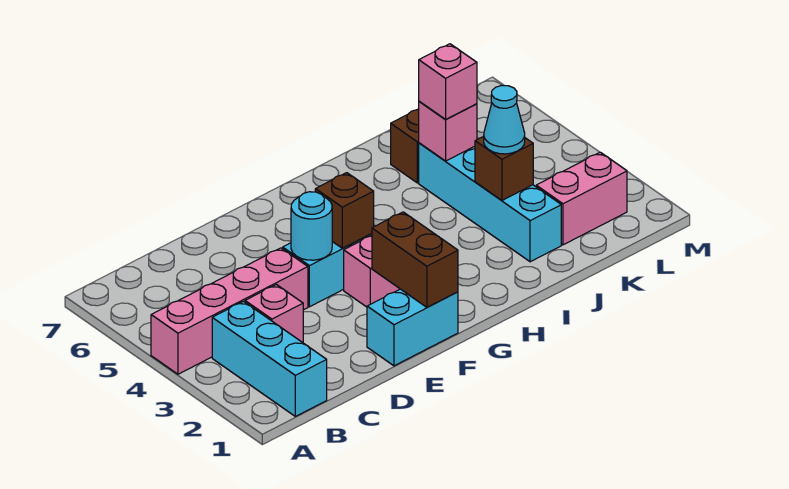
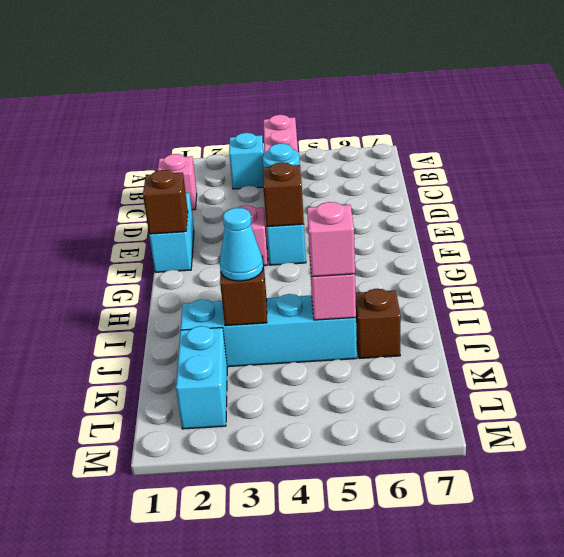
cyan 1x3 brick [212,301,327,416] -> cyan 1x1 brick [229,133,264,189]
pink 1x1 brick [245,285,303,343] -> pink 1x1 brick moved to [158,154,197,210]
brown 1x2 brick [372,212,458,307] -> brown 1x1 brick [143,170,188,234]
pink 1x2 brick [536,152,627,245] -> cyan 1x2 brick [176,326,227,429]

